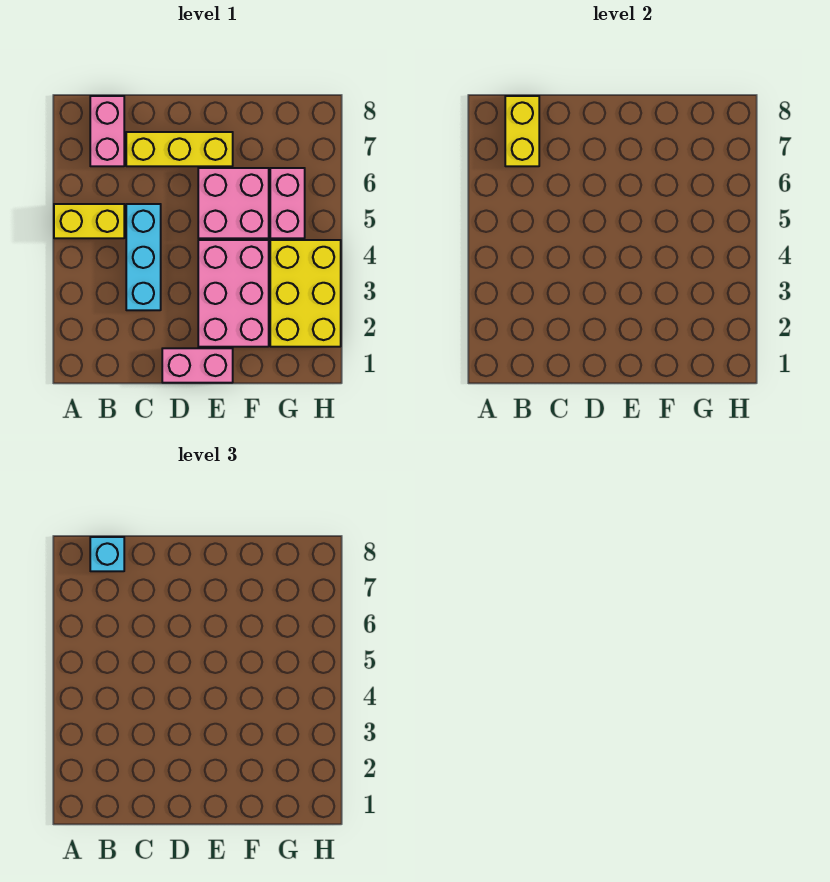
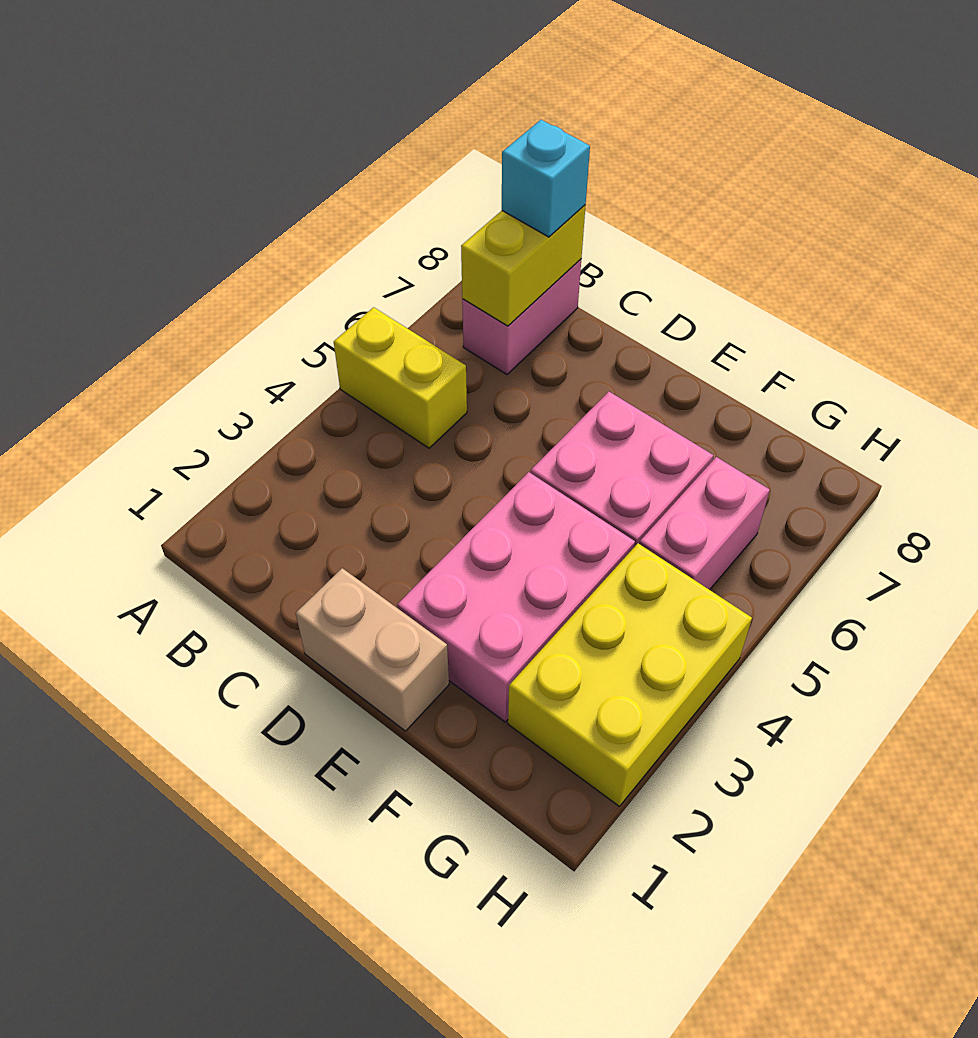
cyan 1x3 brick [126,204,161,310] -> none
yellow 1x3 brick [126,132,233,166] -> none
pink 1x2 brick [162,348,233,383] -> tan 1x2 brick [296,568,449,731]

